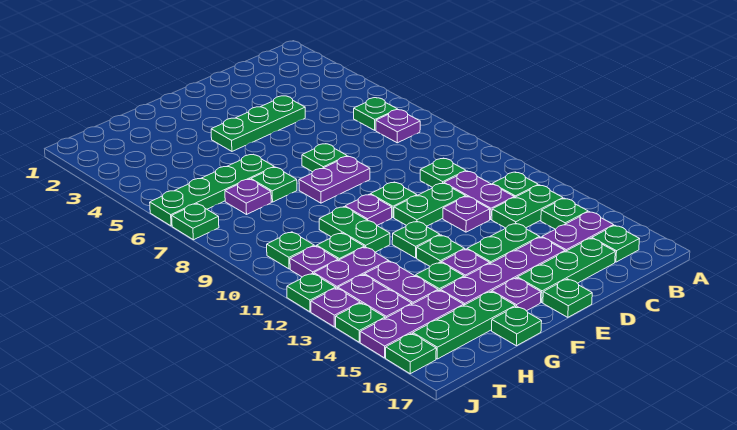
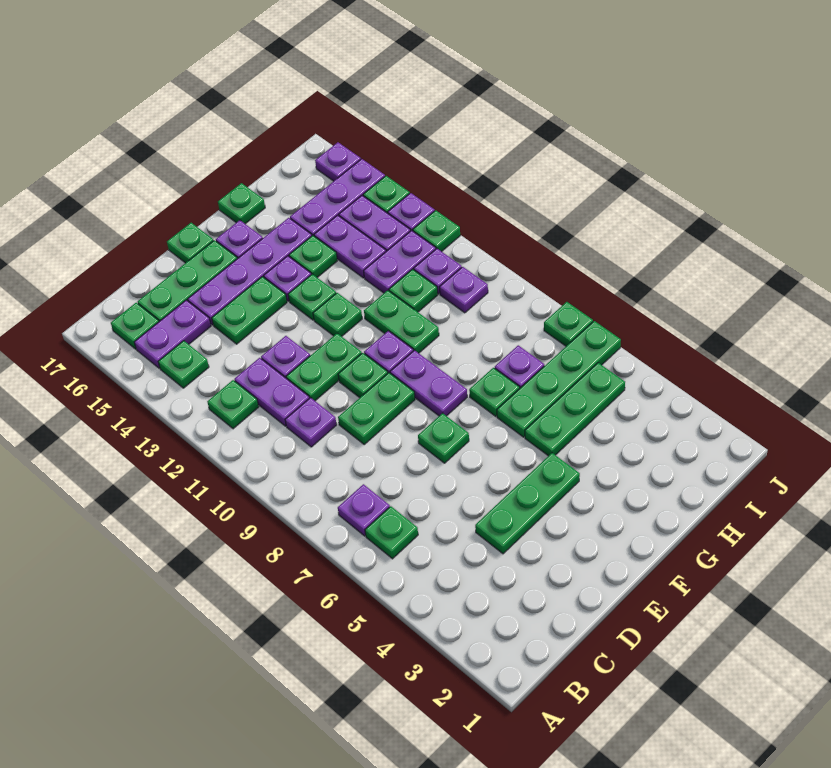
green 1x2 plate [492,185,563,228] -> green 1x2 plate moved to [338,373,415,444]
green 1x1 plate [420,158,466,187] -> purple 1x1 plate [285,398,337,447]
purple 1x2 plate [299,156,370,203] -> purple 1x2 plate turned to [390,350,467,416]
green 1x3 plate [413,291,515,359] -> green 1x3 plate moved to [525,363,625,456]
green 1x1 plate [267,232,314,269] -> purple 1x1 plate [440,267,488,313]
green 1x1 plate [386,333,436,374] -> purple 1x1 plate [315,142,361,181]

